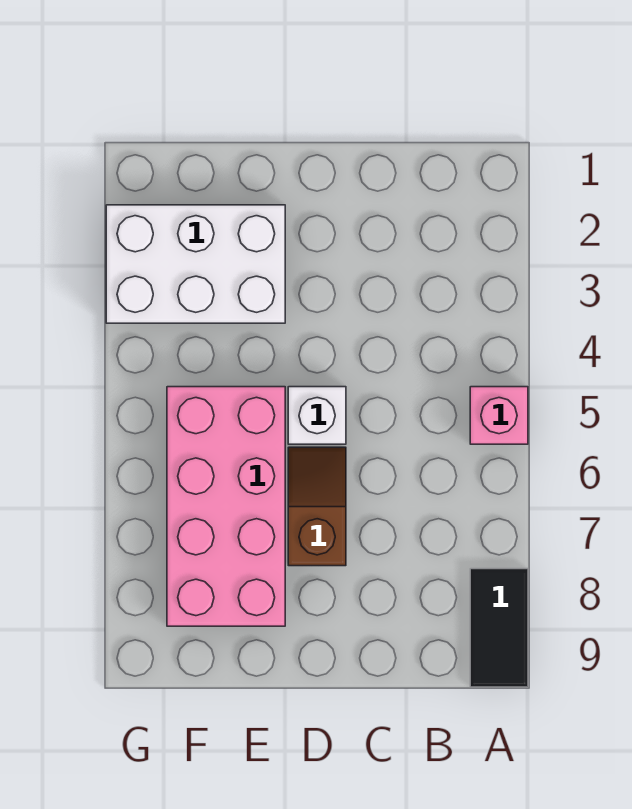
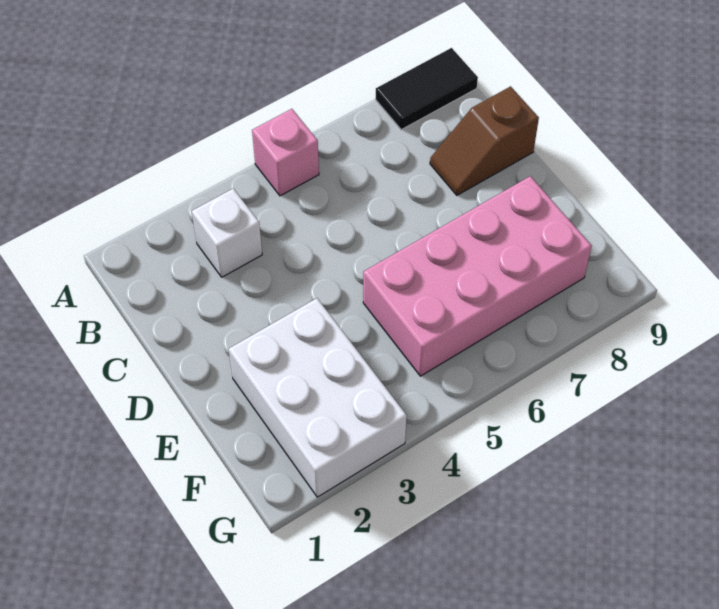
white 1x1 brick [288,387,346,444] -> white 1x1 brick moved to [192,188,262,277]
brown 1x2 slope [288,447,346,566] -> brown 1x2 slope moved to [430,86,539,195]

